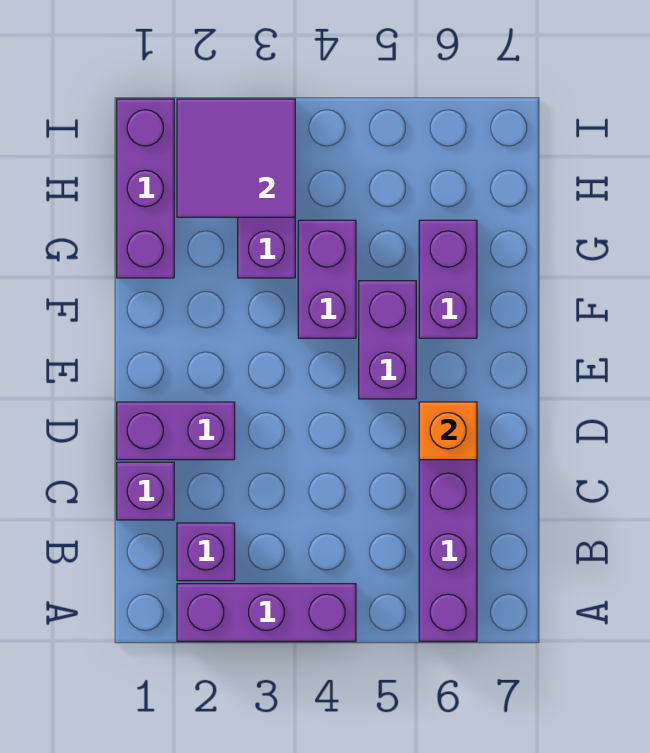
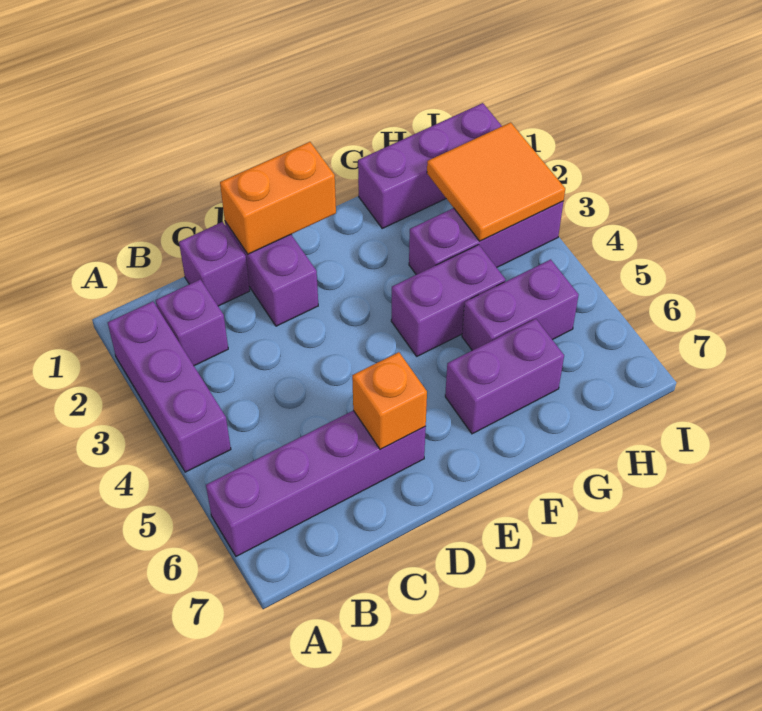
none -> orange 1x2 brick [220,142,336,254]
purple 1x2 brick [359,281,416,399] -> purple 1x2 brick moved to [462,259,579,350]
purple 2x2 tile [177,99,295,217] -> orange 2x2 tile [427,122,565,241]

